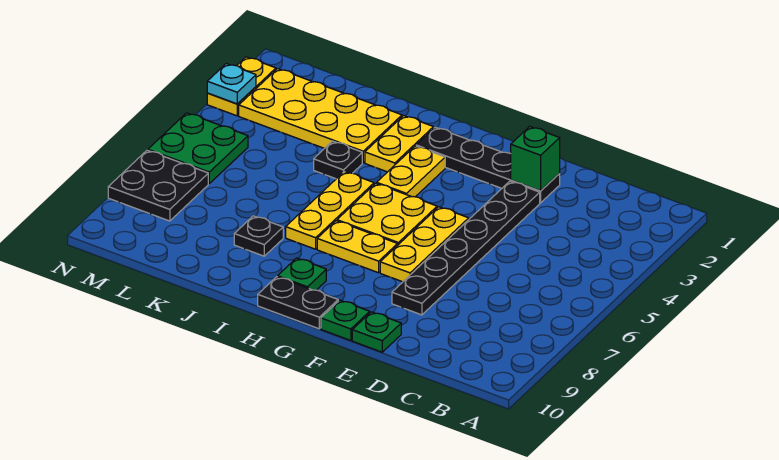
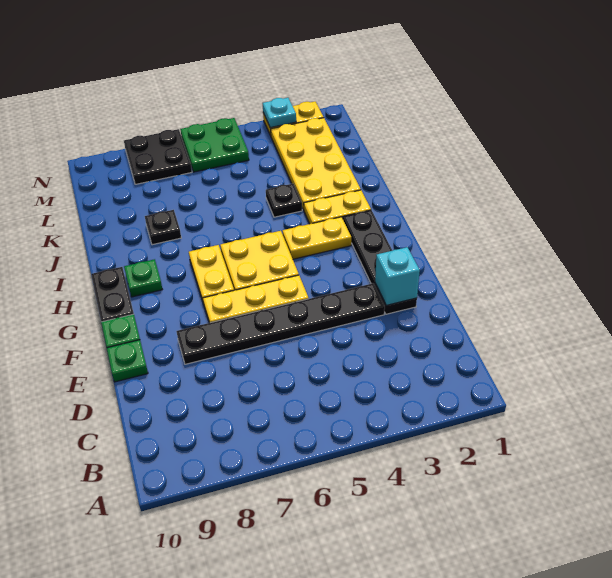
green 1x1 brick [511,127,560,191] -> cyan 1x1 brick [375,247,420,305]
yellow 1x3 plate [286,172,374,249] -> none

